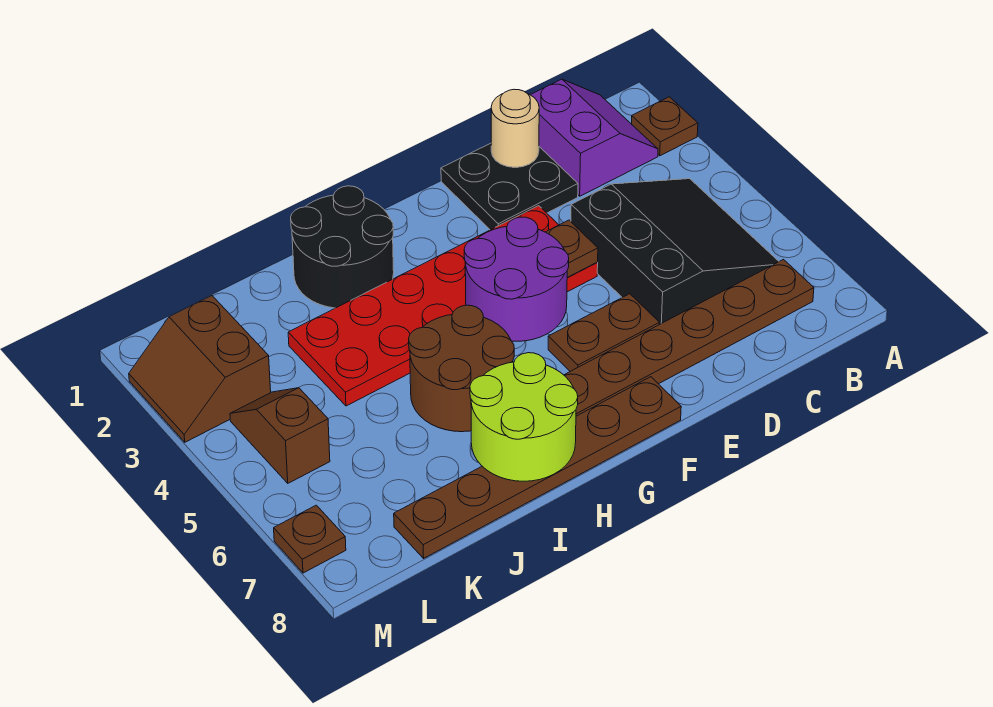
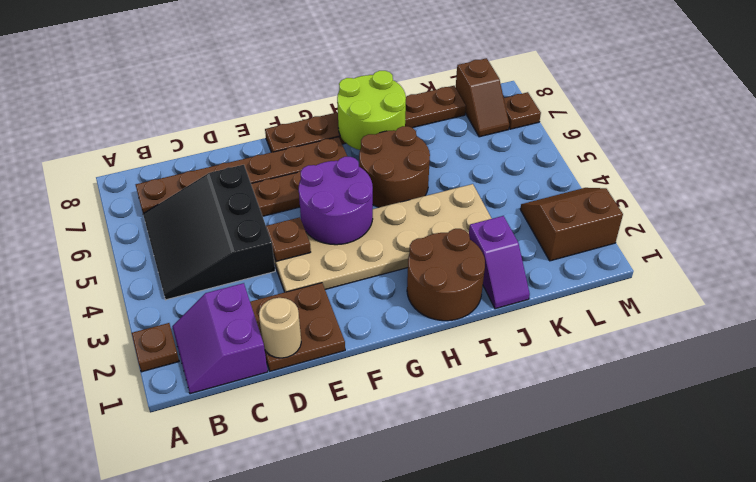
black 2x2 plate [441,143,578,230] -> brown 2x2 plate [250,283,345,371]
red 2x6 plate [288,206,598,406] -> tan 2x6 plate [273,184,492,292]
black 2x2 round brick [291,186,394,308] -> brown 2x2 round brick [407,229,485,321]
none -> purple 1x2 slope [469,216,530,309]
brown 2x2 slope [129,296,271,442] -> brown 2x2 slope turned to [520,188,623,261]
brown 1x2 slope [230,388,330,483] -> brown 1x2 slope moved to [456,58,509,137]

